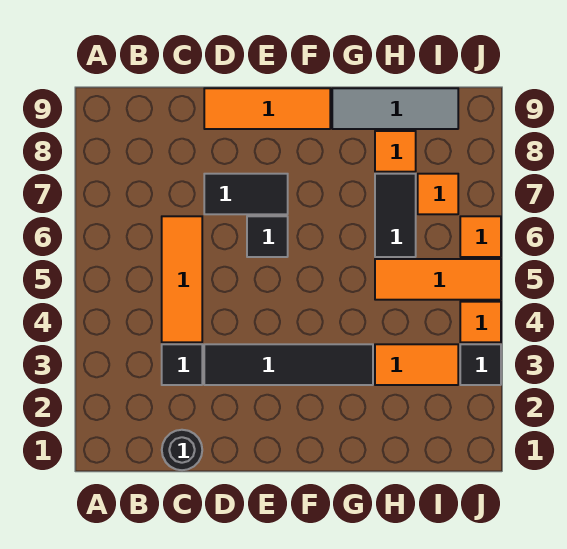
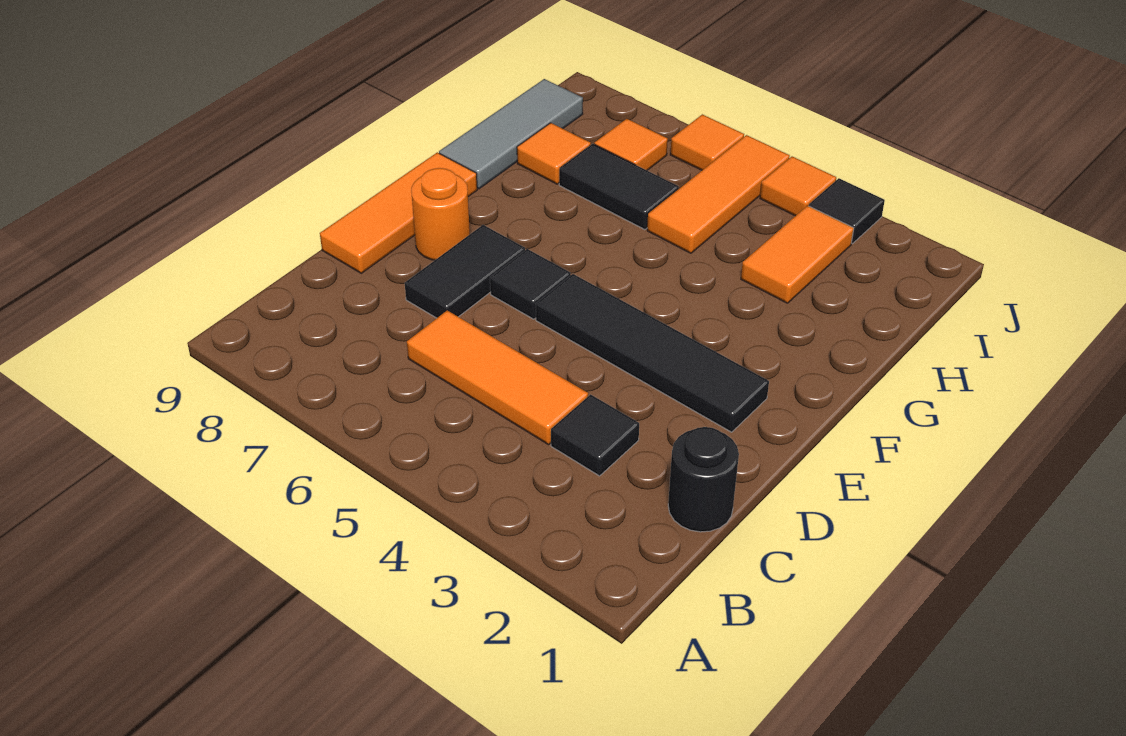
black 1x4 tile [204,344,373,385] -> black 1x4 tile turned to [536,274,769,432]
none -> orange 1x1 round brick [411,168,470,260]

